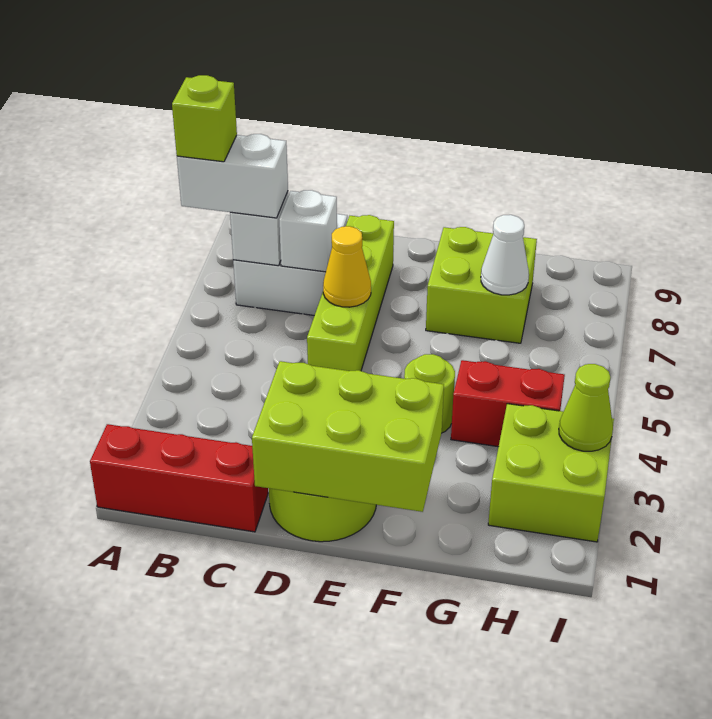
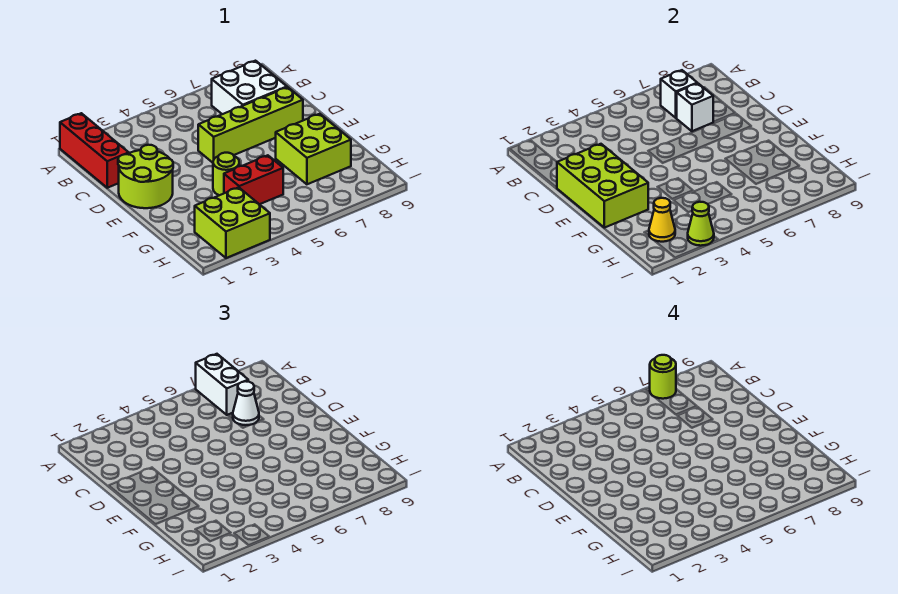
lime 1x1 brick [172,75,237,162] -> lime 1x1 round brick [650,355,676,399]
yellow 1x1 cone [323,226,371,307] -> yellow 1x1 cone moved to [649,198,675,242]
red 1x2 brick [451,360,565,447] -> red 1x2 brick turned to [224,155,283,204]
white 1x1 cone [481,215,529,295] -> white 1x1 cone moved to [233,381,259,425]

